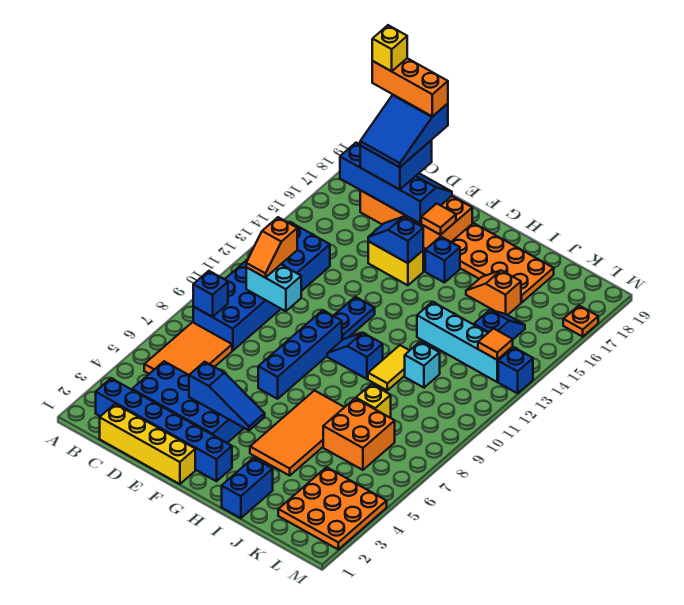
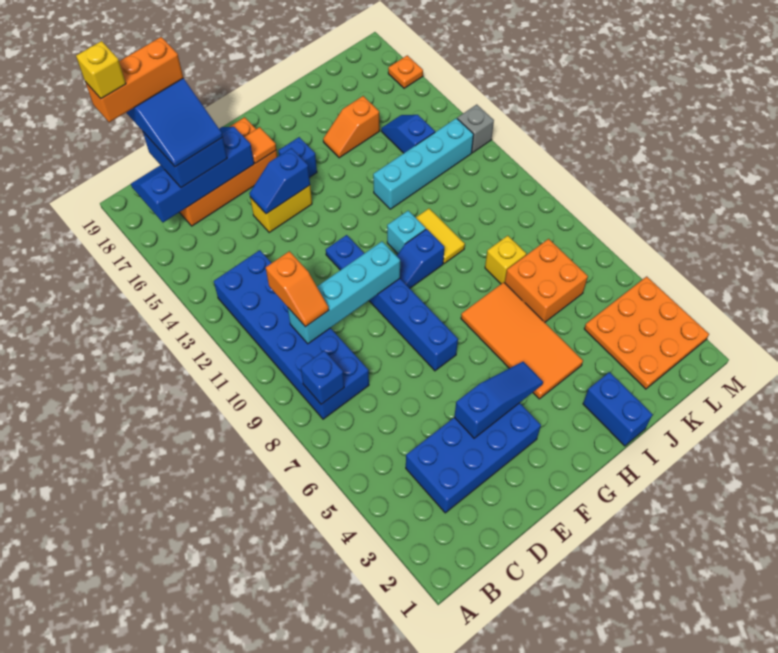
blue 1x6 brick [96,378,232,481] -> none
orange 2x3 tile [144,322,232,375] -> none
yellow 1x4 brick [100,404,195,484] -> none
cyan 1x2 brick [246,265,301,311] -> cyan 1x4 brick [288,242,400,344]
orange 2x4 plate [452,223,554,302] -> none
cyan 1x1 brick [405,342,440,388] -> cyan 1x1 brick moved to [387,211,426,254]
orange 1x1 tile [478,329,513,360] -> none
blue 1x1 brick [498,347,533,393] -> grey 1x1 brick [457,105,494,153]

